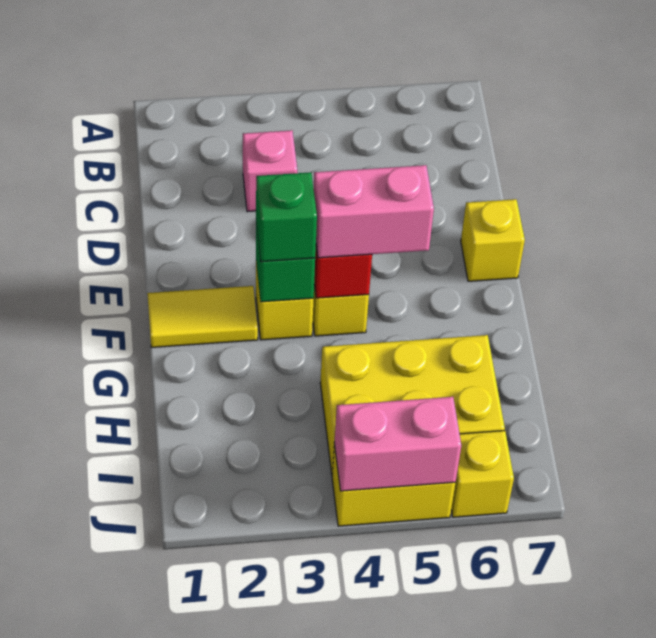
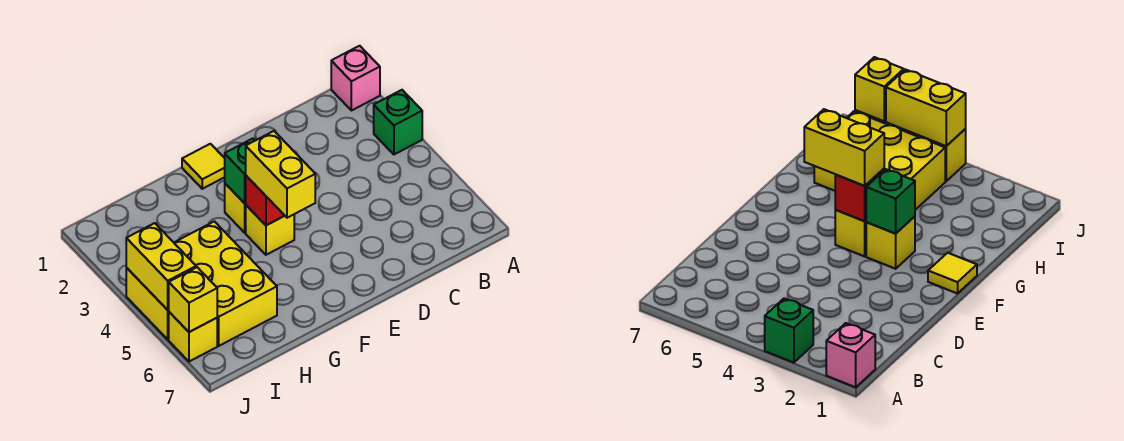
pink 1x1 brick [243,130,297,212] -> pink 1x1 brick moved to [331,46,380,111]
yellow 1x1 brick [461,199,525,281] -> yellow 1x1 brick moved to [169,267,217,332]
yellow 1x2 tile [147,286,258,348] -> yellow 1x1 tile [182,144,225,189]
green 1x1 brick [256,172,317,262] -> green 1x1 brick moved to [374,90,422,154]
pink 1x2 brick [314,165,434,258] -> yellow 1x2 brick [246,131,315,218]
pink 1x2 brick [334,397,461,491] -> yellow 1x2 brick [126,223,196,310]

